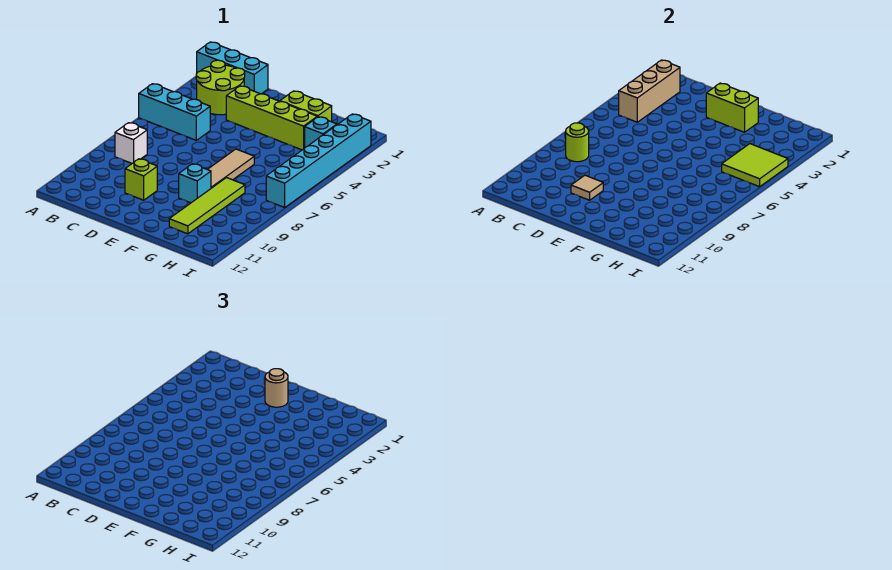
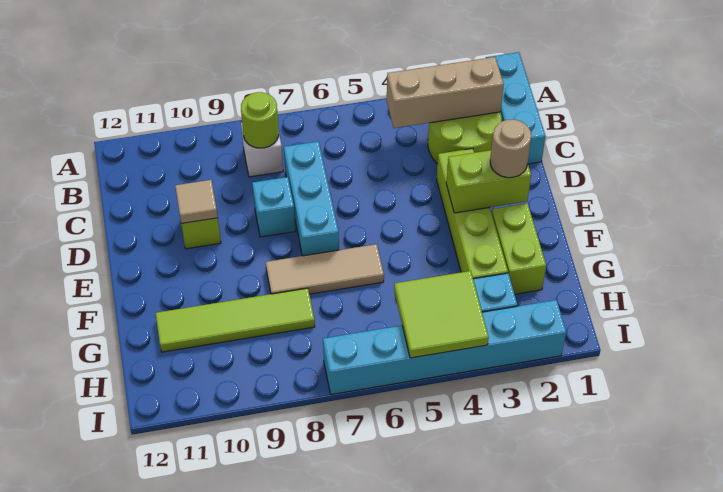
cyan 1x3 brick [139,84,210,140] -> cyan 1x3 brick moved to [284,141,339,256]
lime 1x2 brick [706,83,758,132] -> lime 1x2 brick turned to [446,150,531,213]
cyan 1x1 brick [179,164,211,203] -> cyan 1x1 brick moved to [252,177,295,237]

